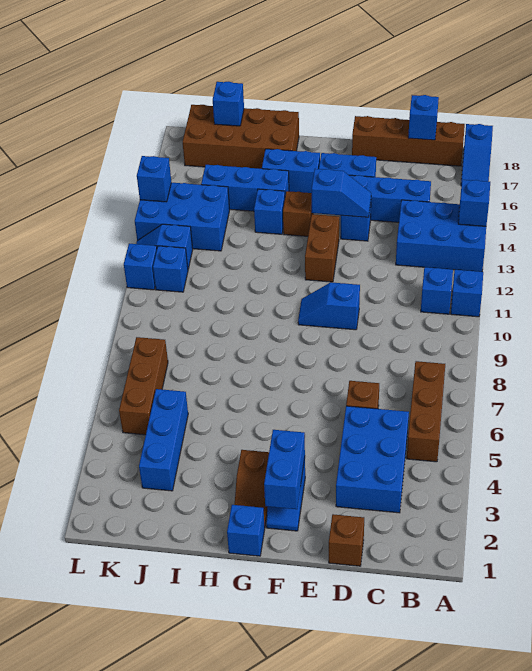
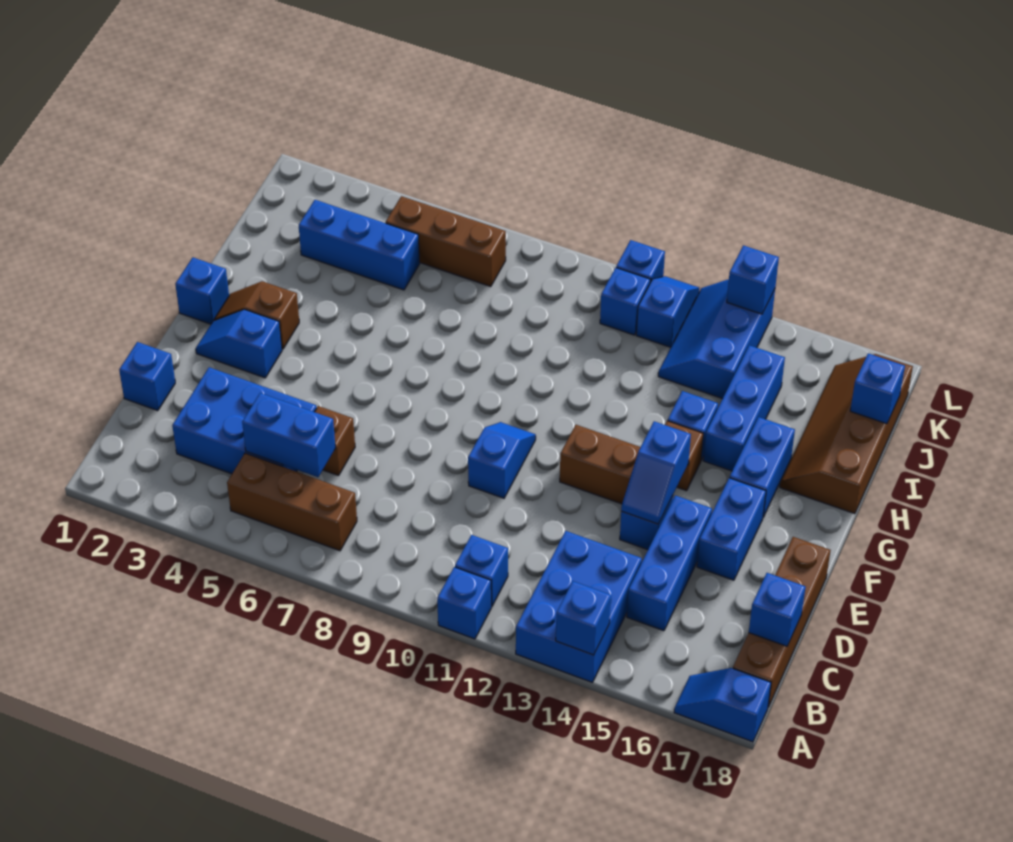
brown 1x1 brick [329,514,364,566] -> blue 1x1 brick [119,342,175,411]
blue 1x2 brick [264,430,305,509] -> blue 1x2 brick moved to [242,393,335,477]
brown 2x4 brick [183,105,299,169] -> brown 2x4 slope [780,354,913,514]
blue 2x3 brick [135,183,230,251] -> blue 2x3 slope [658,279,775,399]

